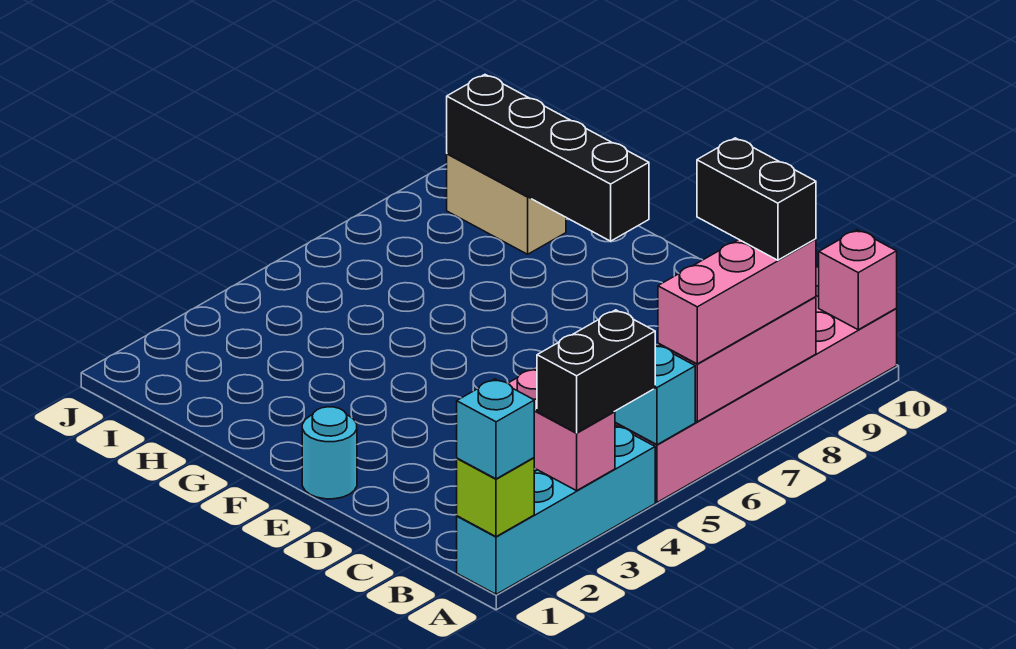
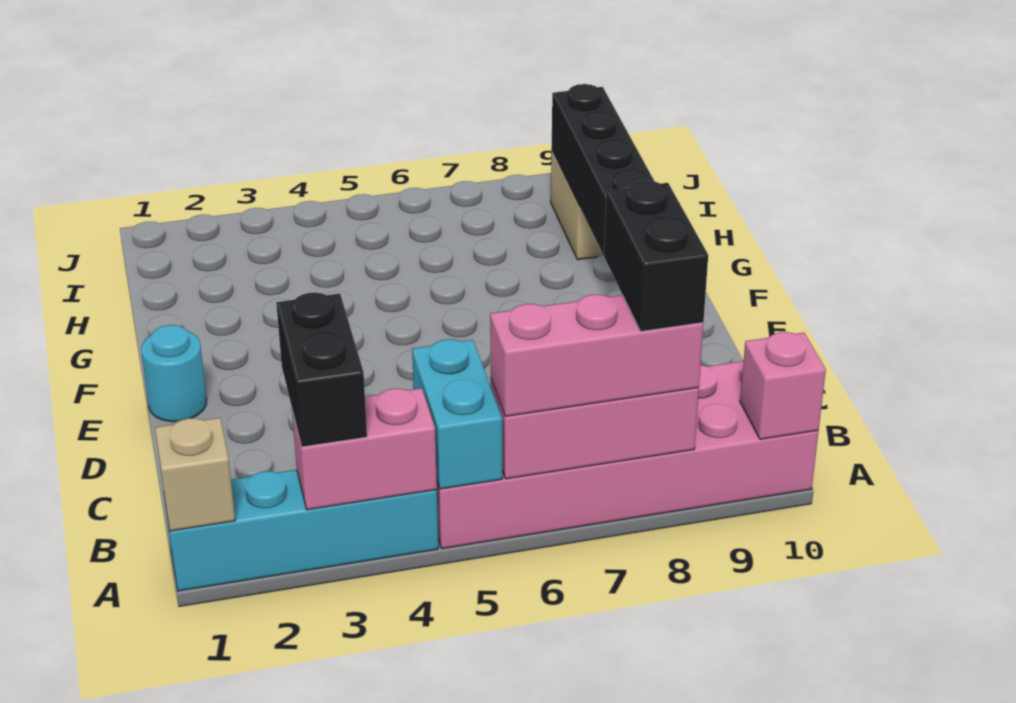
lime 1x1 brick [457,458,534,537] -> tan 1x1 brick [155,418,235,531]
cyan 1x1 brick [457,379,534,479] -> none
pink 1x2 brick [508,368,615,491] -> pink 1x2 brick turned to [292,388,437,510]
black 1x2 brick [537,310,655,433] -> black 1x2 brick turned to [276,293,367,447]

